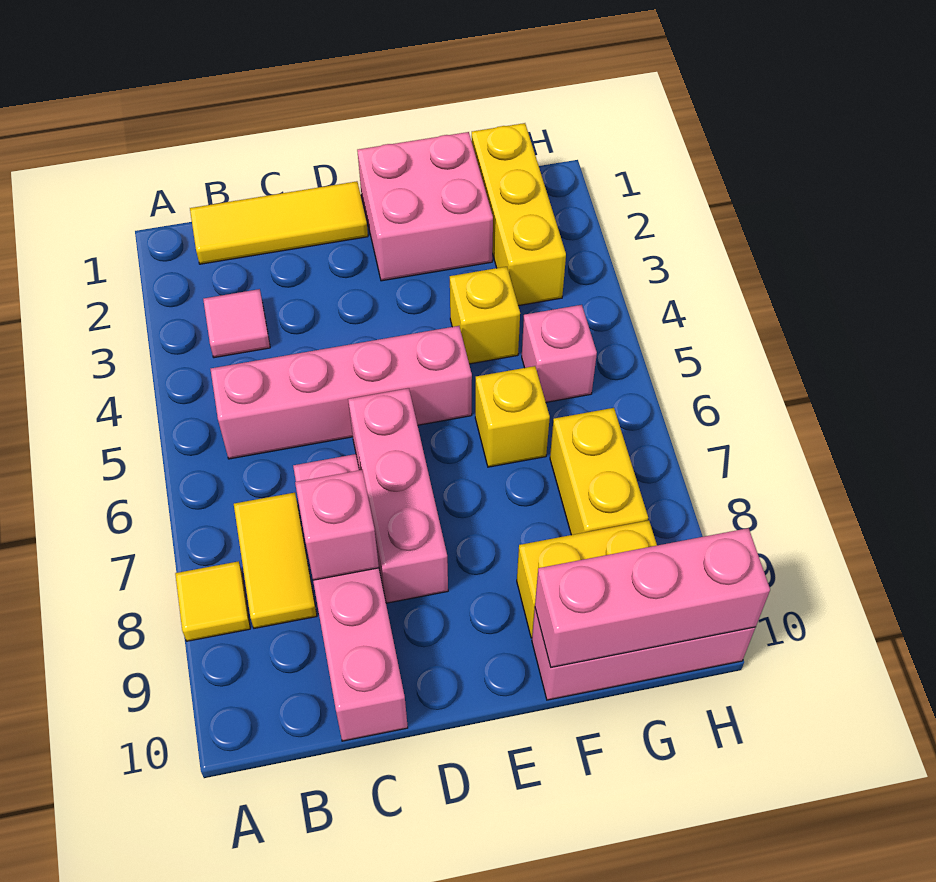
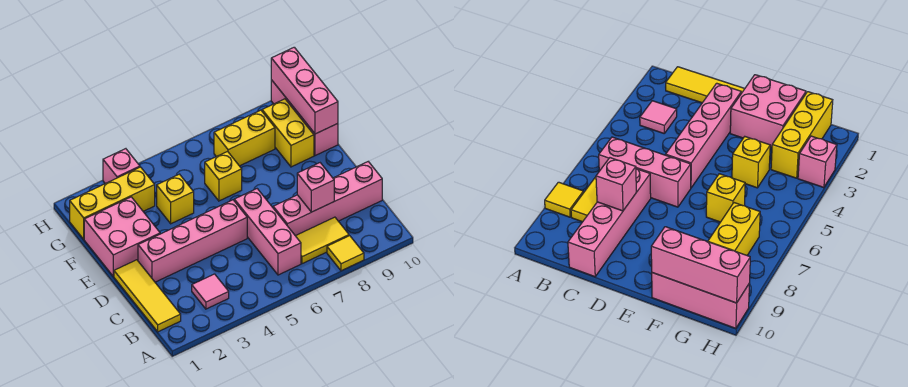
pink 1x4 brick [211,326,472,459] -> pink 1x4 brick turned to [138,200,247,282]
pink 1x3 brick [348,388,448,603] -> pink 1x3 brick turned to [234,189,301,275]
pink 1x1 brick [522,305,597,402] -> pink 1x1 brick moved to [103,149,140,184]

